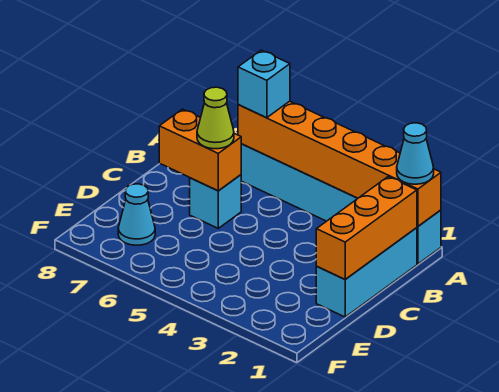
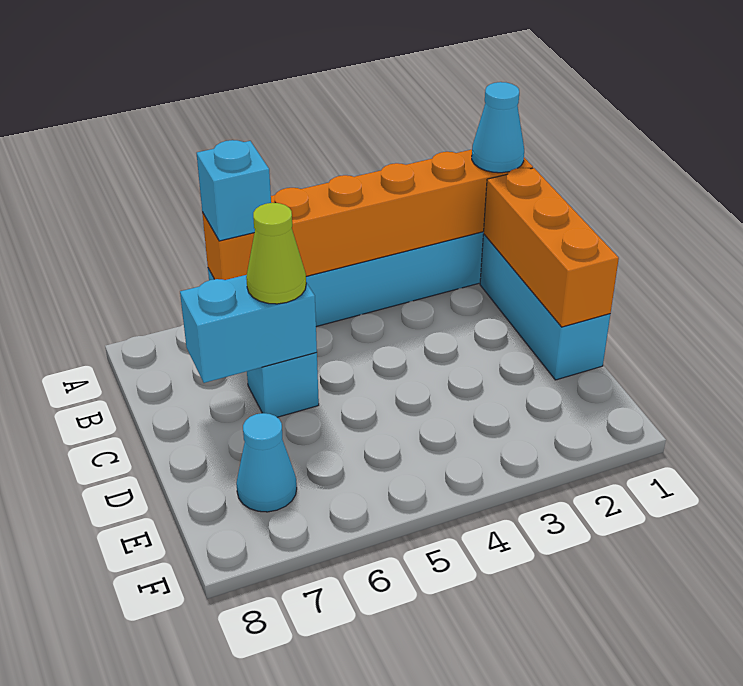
orange 1x2 brick [159,109,241,191] -> cyan 1x2 brick [180,275,317,383]

